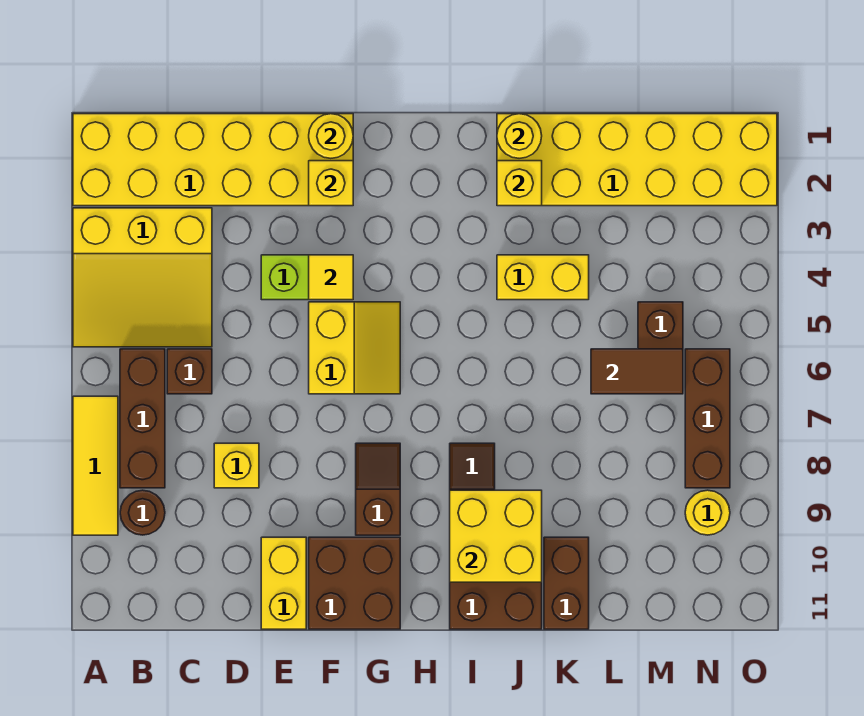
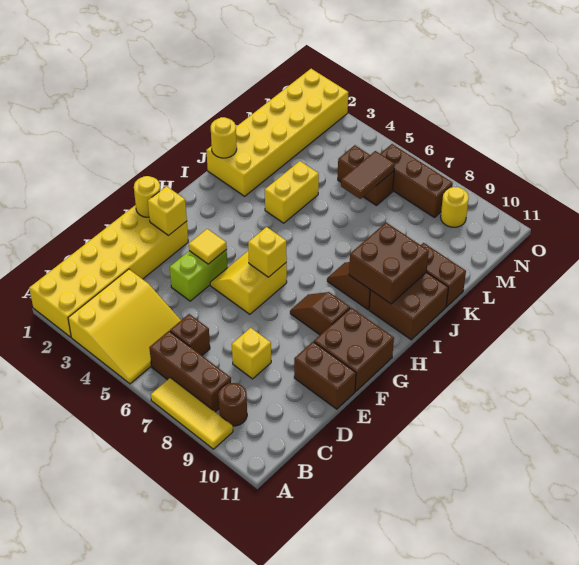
yellow 1x2 brick [261,537,306,629] -> brown 1x2 brick [294,342,356,409]
yellow 2x2 slope [309,302,400,394] -> yellow 2x2 slope turned to [210,251,287,314]
yellow 2x2 brick [450,490,542,582] -> brown 2x2 brick [349,223,429,304]
yellow 1x1 brick [497,161,542,206] -> yellow 1x1 brick moved to [248,227,287,277]

